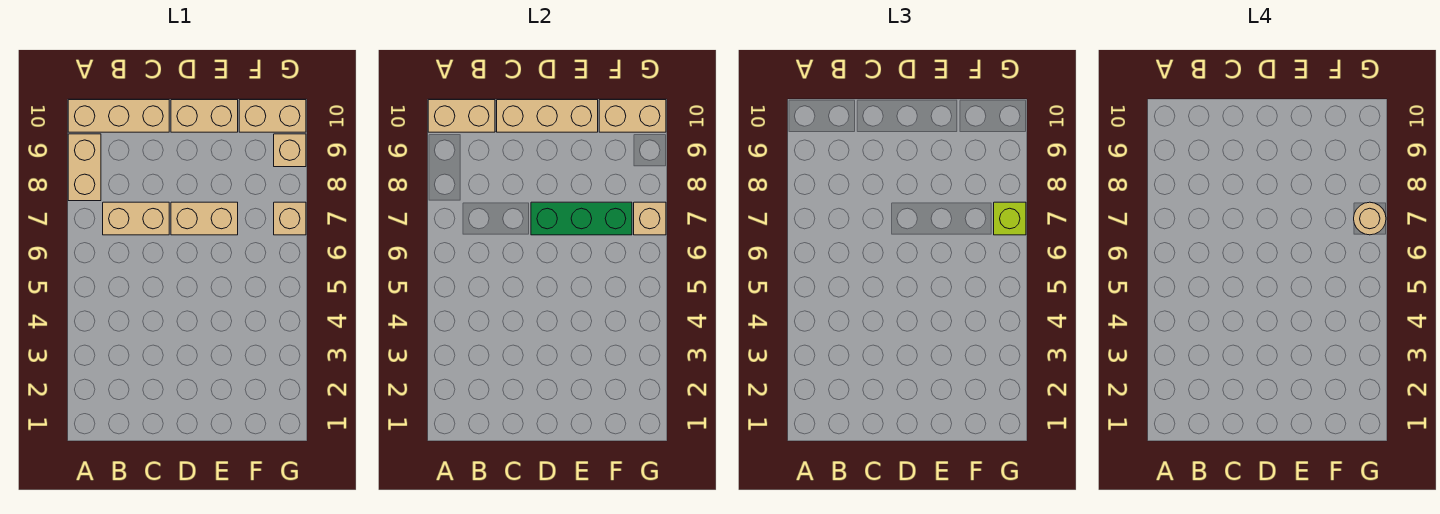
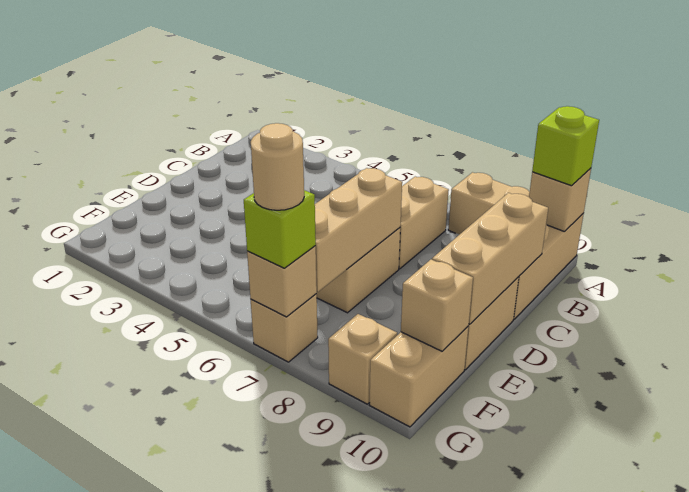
tan 1x2 brick [428,100,495,132] -> tan 1x1 brick [529,168,591,232]
none -> lime 1x1 brick [532,106,599,186]
green 1x3 brick [531,202,632,235] -> tan 1x3 brick [315,168,402,292]
tan 1x2 brick [599,100,666,132] -> tan 1x1 brick [401,260,473,351]

